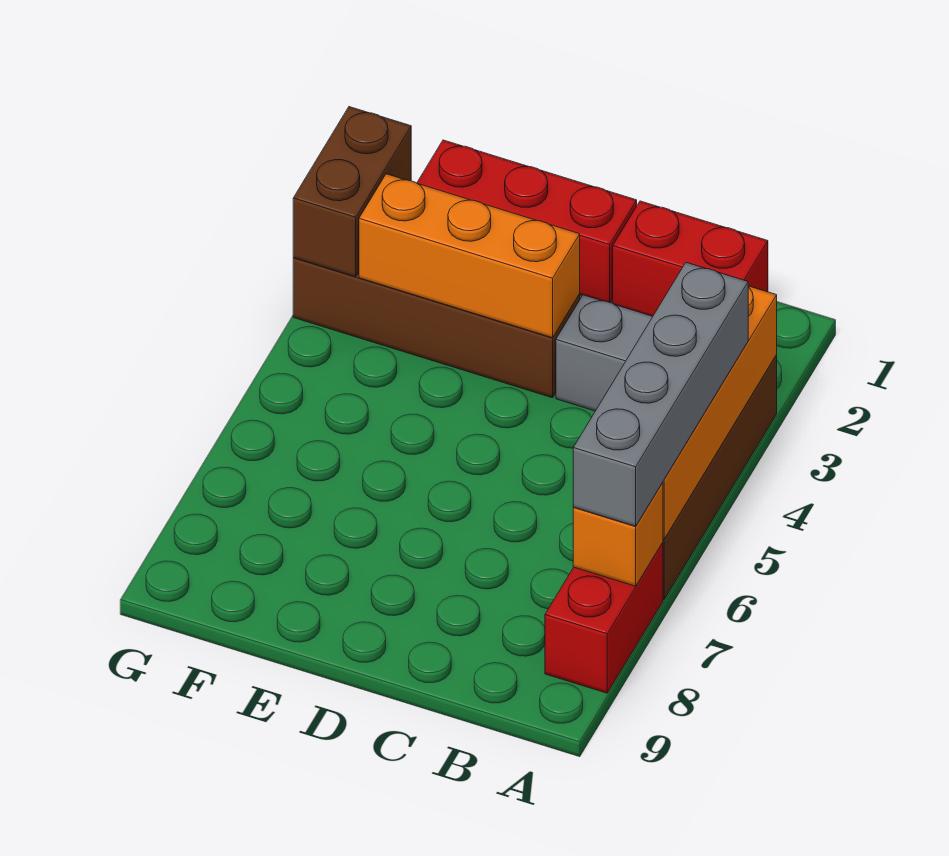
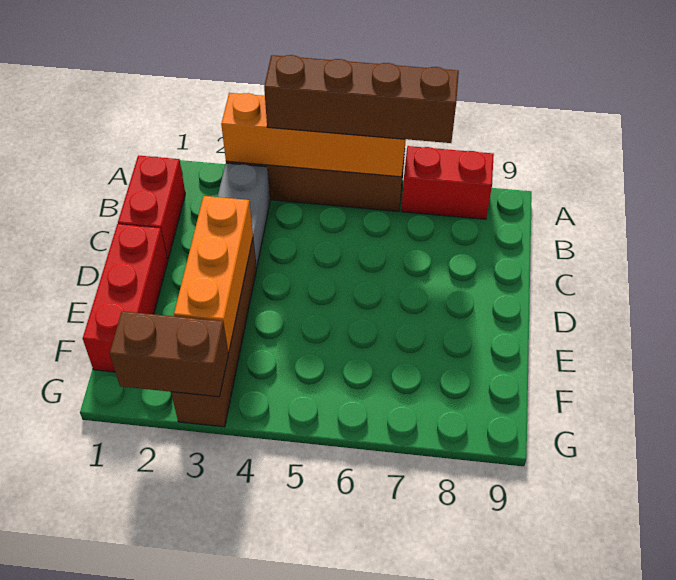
grey 1x4 brick [573,262,748,526] -> brown 1x4 brick [264,55,459,143]
orange 1x1 brick [573,483,663,586] -> none

